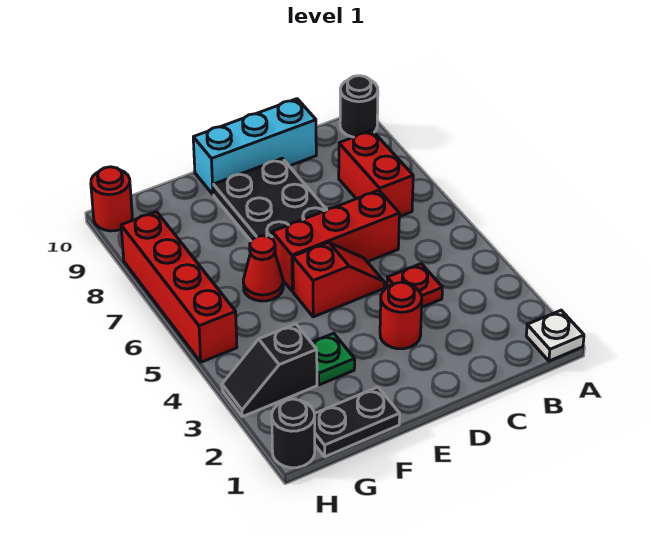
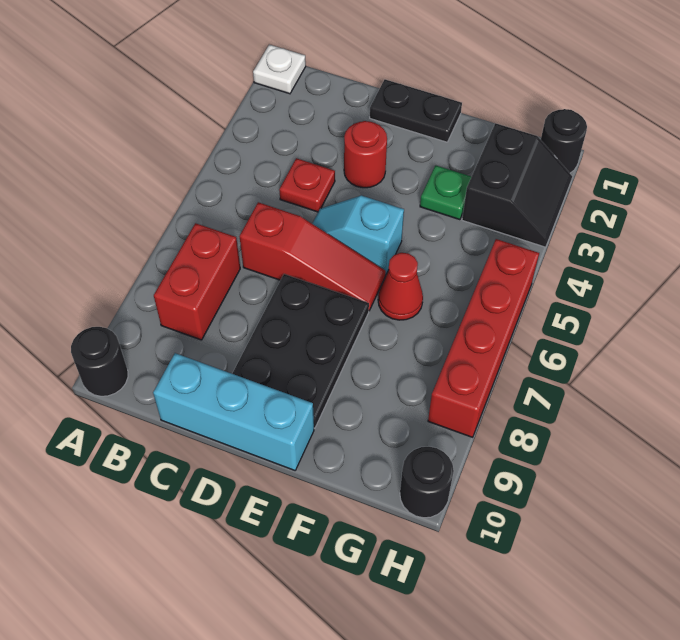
red 1x3 brick [272,190,399,291] -> red 1x3 slope [239,202,386,311]
red 1x2 slope [293,242,384,317] -> cyan 1x2 slope [312,196,404,274]
black 1x2 plate [314,387,400,457] -> black 1x2 plate moved to [370,79,462,142]
black 1x2 slope [222,324,317,417] -> black 2x2 slope [462,123,572,247]
red 1x1 round brick [91,167,132,231] -> black 1x1 round brick [400,447,454,518]

